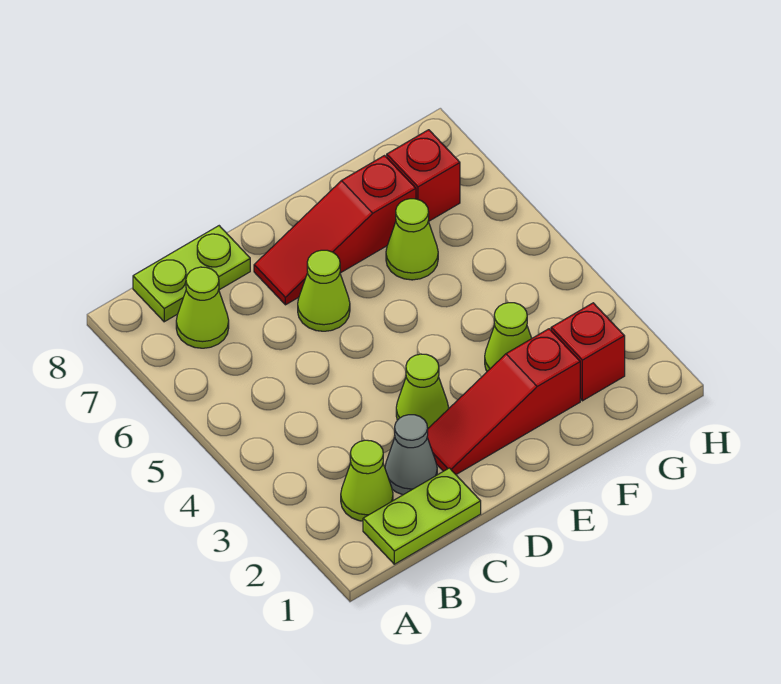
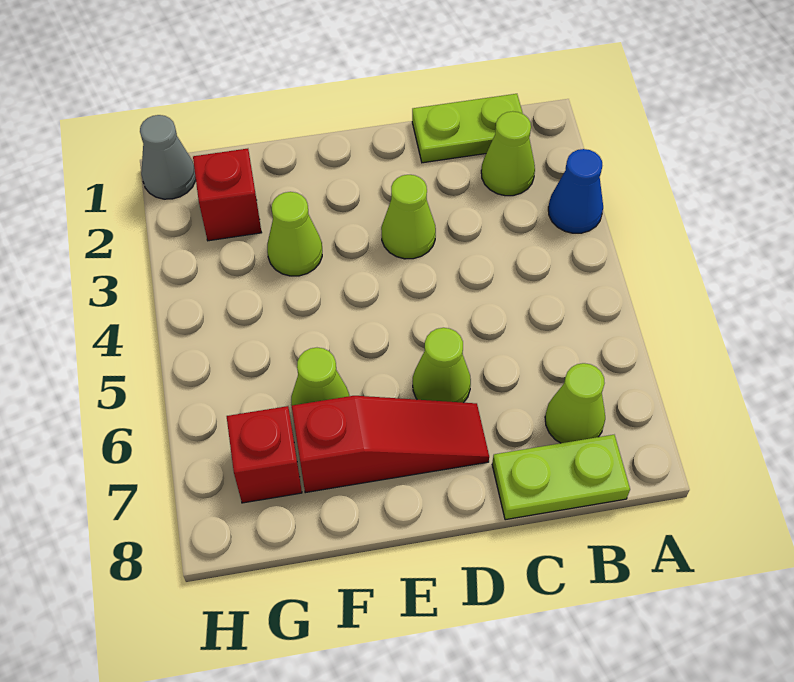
none -> blue 1x1 cone [548,149,603,233]
grey 1x1 cone [385,415,437,495] -> grey 1x1 cone moved to [140,115,196,199]
red 1x3 slope [427,329,580,474] -> none

